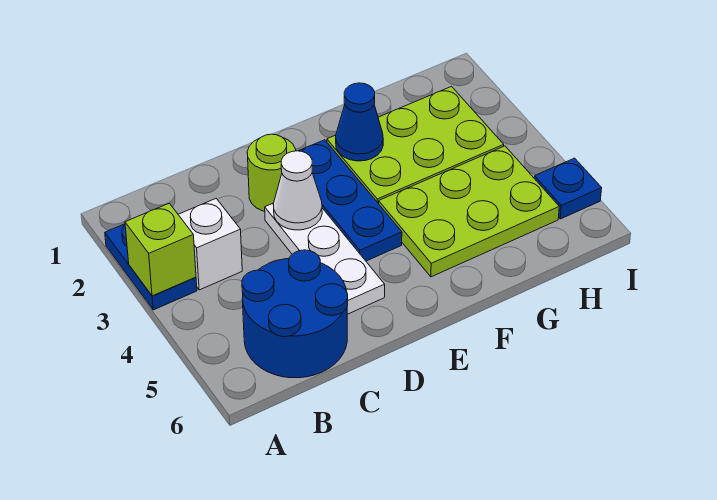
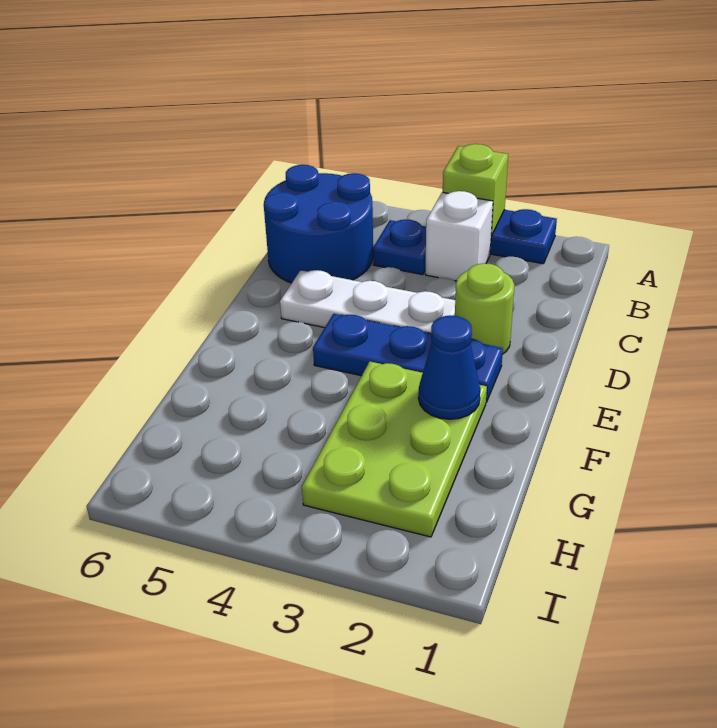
white 1x1 cone [273,151,322,230] -> none
lime 2x3 plate [379,146,559,277] -> none
blue 1x1 plate [534,158,602,219] -> blue 1x1 plate moved to [373,219,426,275]

